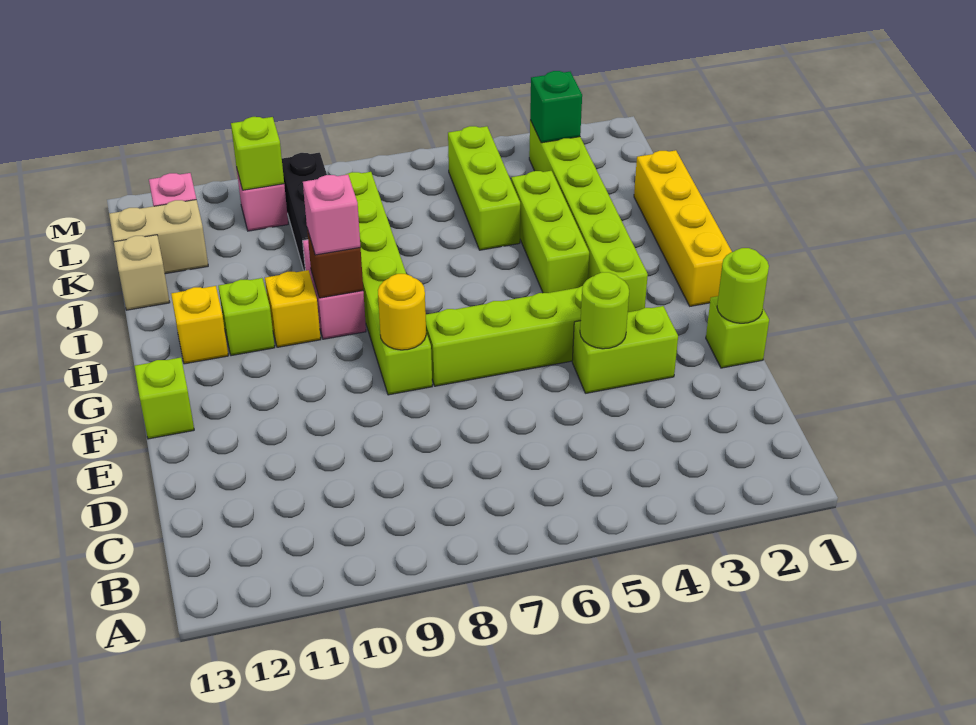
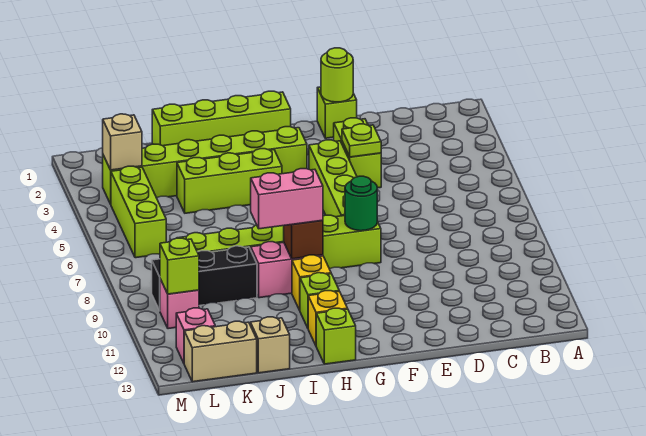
lime 1x1 round brick [580,272,629,349] -> lime 1x1 plate [342,124,381,157]
yellow 1x1 round brick [378,274,426,350] -> green 1x1 round brick [345,176,377,231]
lime 1x1 brick [134,358,194,439] -> lime 1x1 brick moved to [316,308,356,364]
yellow 1x4 brick [634,150,732,306] -> lime 1x4 brick [152,91,291,146]
pink 1x1 brick [303,174,360,255] -> pink 1x2 brick [251,169,323,229]
lime 1x3 brick [448,126,520,250] -> lime 1x3 brick turned to [111,166,166,258]
tan 1x2 brick [109,200,208,274] -> tan 1x2 brick turned to [184,321,257,382]
green 1x1 brick [530,71,582,143] -> tan 1x1 brick [103,114,142,170]

